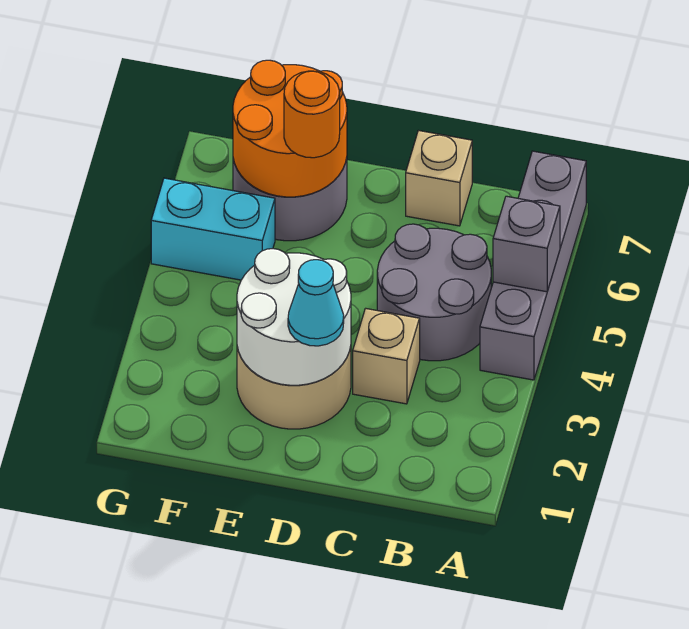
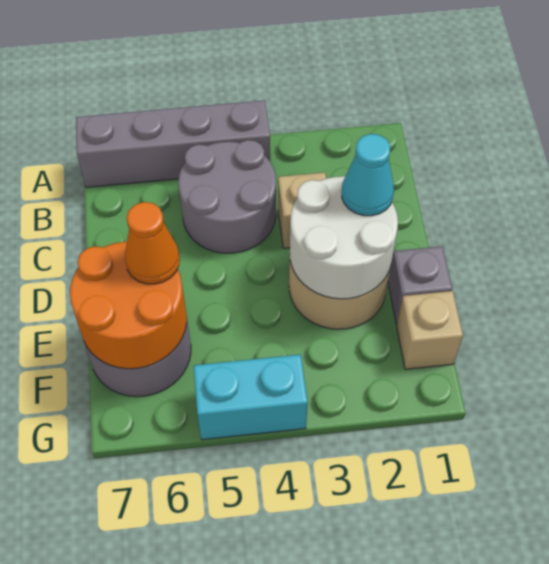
grey 1x1 brick [493,196,560,292] -> grey 1x1 brick moved to [388,246,452,324]
tan 1x1 brick [406,130,472,226] -> tan 1x1 brick moved to [397,291,463,369]
orange 1x1 round brick [284,71,340,158] -> orange 1x1 cone [125,202,180,284]
cyan 1x2 brick [151,178,275,280] -> cyan 1x2 brick turned to [193,354,308,440]

